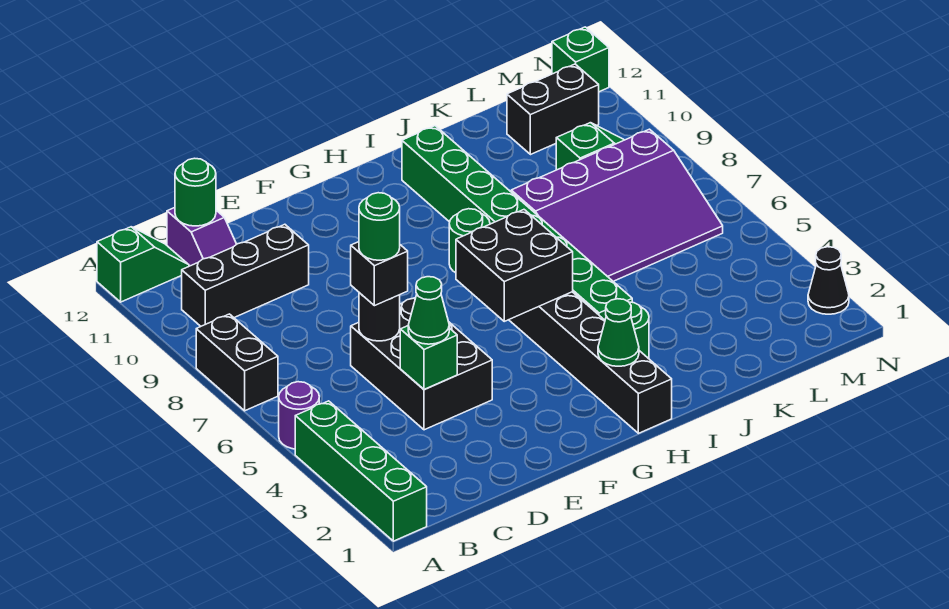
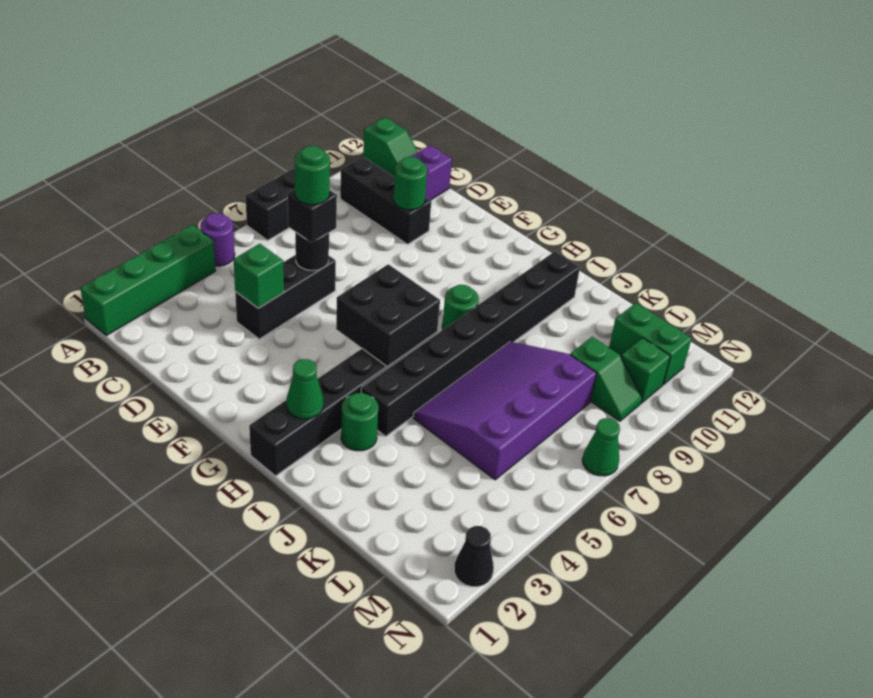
green 1x1 round brick [175,158,216,226] -> green 1x1 round brick moved to [394,157,427,210]
black 2x3 brick [351,297,492,430] -> black 1x3 brick [235,255,336,339]
green 1x1 cone [408,277,449,344] -> green 1x1 cone moved to [582,418,620,476]
green 1x8 brick [402,126,632,320] -> black 1x8 brick [361,251,580,436]
purple 3x4 slope [511,129,723,282] -> purple 3x4 slope turned to [413,342,596,480]
black 1x2 brick [507,64,599,155] -> green 1x2 brick [609,303,692,384]
green 1x1 brick [552,27,609,92] -> green 1x1 brick moved to [621,338,670,402]

